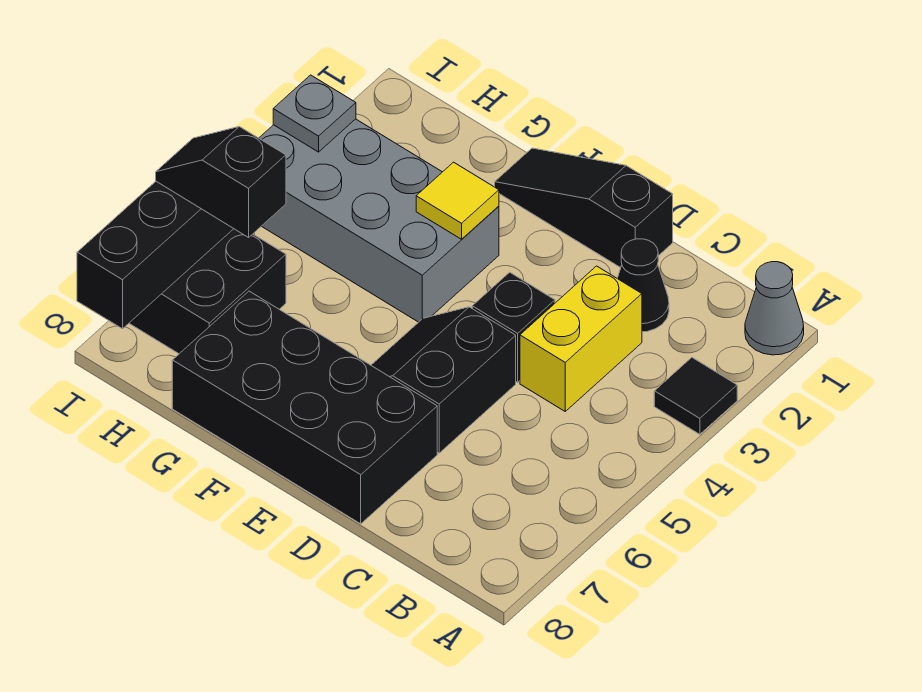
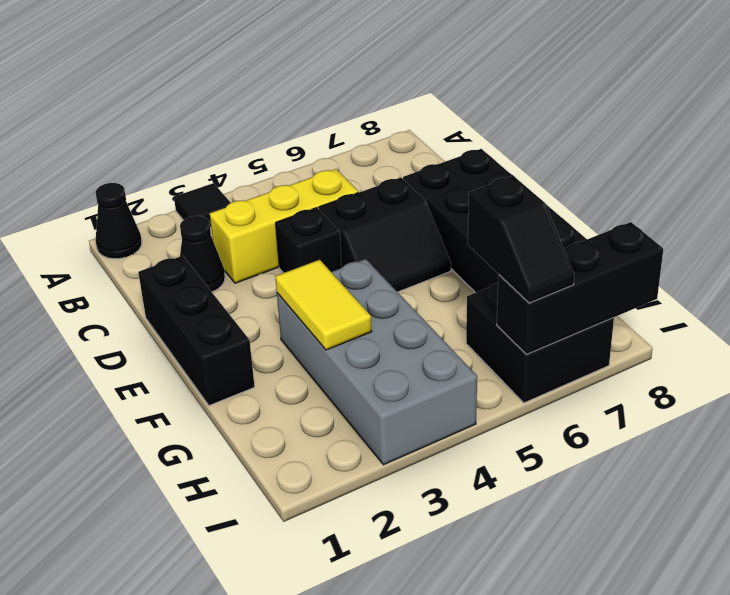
grey 1x1 cone [745,262,804,355] -> black 1x1 cone [96,183,142,259]
yellow 1x2 brick [520,266,642,411] -> yellow 1x3 brick [210,169,358,283]
black 1x3 slope [495,148,673,268] -> black 1x3 brick [138,256,255,406]
yellow 1x1 tile [416,162,499,239] -> yellow 1x2 tile [275,260,372,350]
grey 1x1 plate [273,75,356,152] -> none

